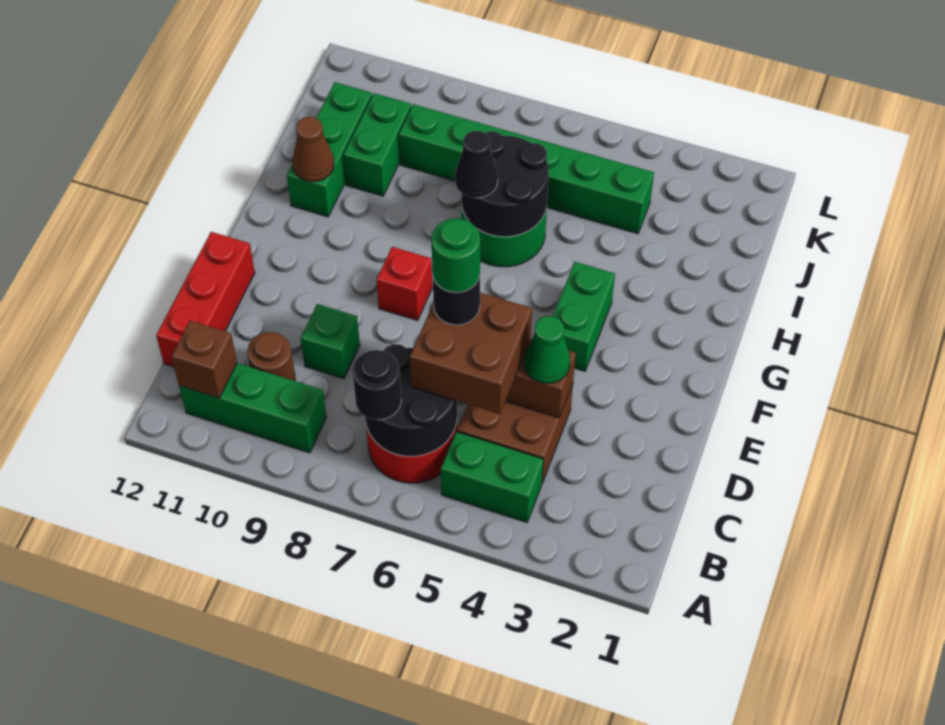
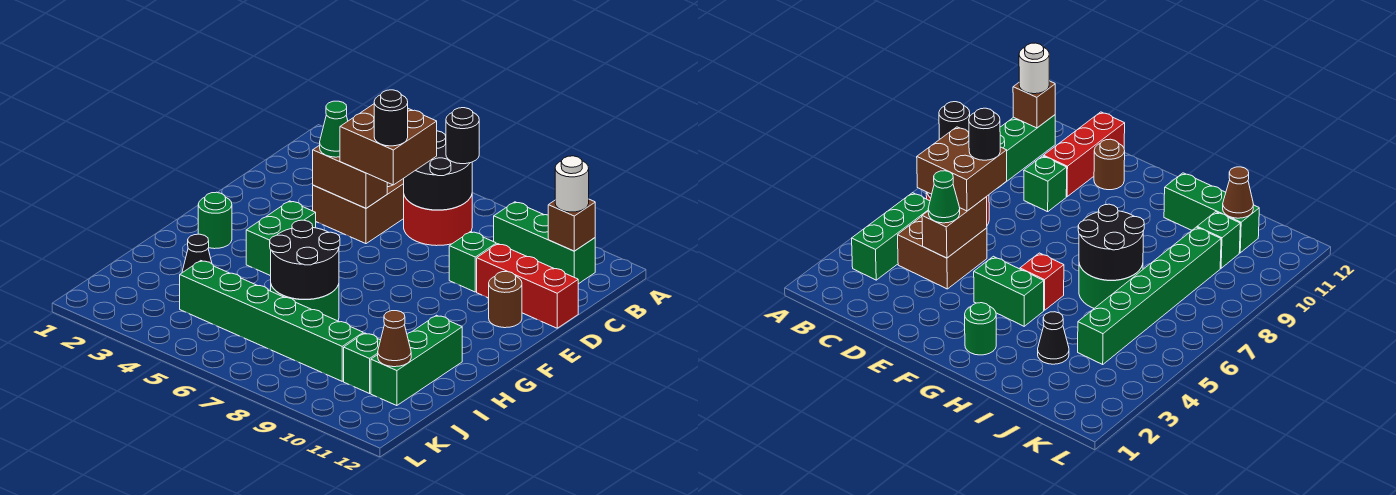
green 1x2 brick [441,432,543,522] -> green 1x3 brick [852,193,930,280]
none -> white 1x1 round brick [555,156,589,212]
brown 1x1 round brick [247,332,295,381] -> brown 1x1 round brick moved to [489,272,522,328]
red 1x3 brick [156,232,255,367] -> red 1x3 brick turned to [477,244,578,328]
green 1x1 round brick [431,218,480,292] -> green 1x1 round brick moved to [198,192,232,249]
red 1x1 brick [377,247,432,320] -> red 1x1 brick moved to [1020,253,1064,310]
black 1x1 cone [455,131,498,198] -> black 1x1 cone moved to [182,234,212,273]
brown 1x1 cone [292,117,334,182] -> brown 1x1 cone moved to [378,311,411,367]
green 1x2 brick [343,93,411,196] -> green 1x1 brick [344,333,380,393]

